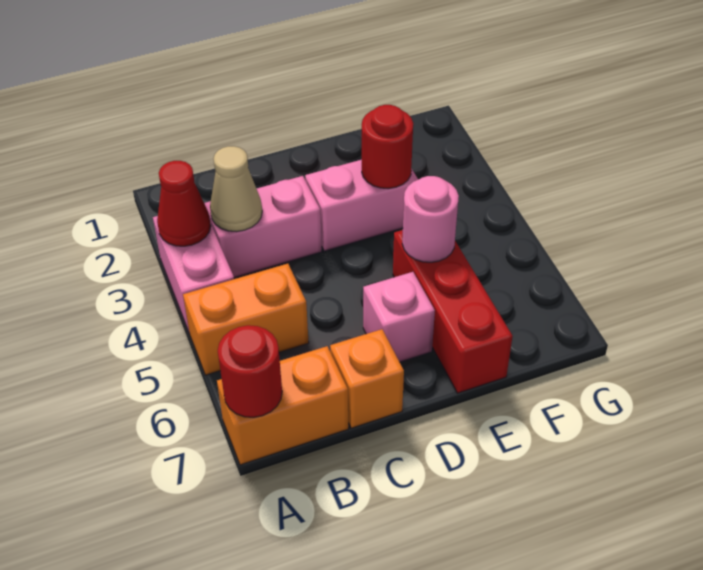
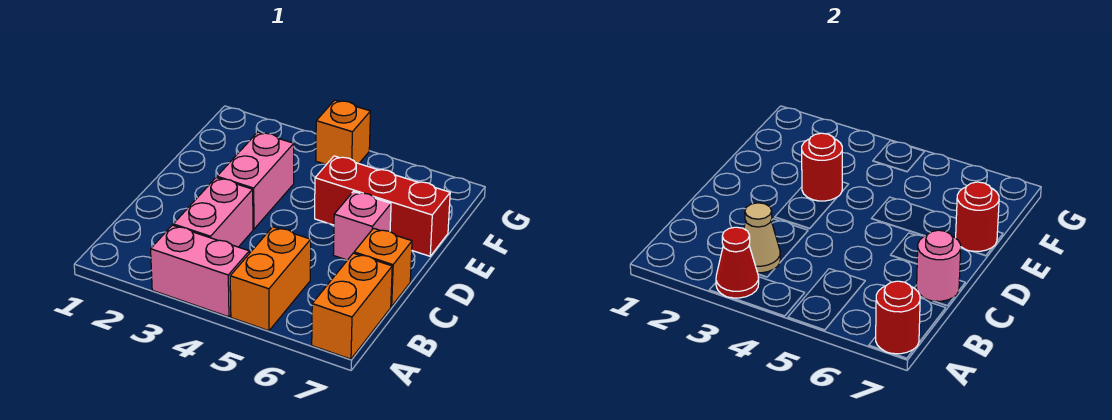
pink 1x1 round brick [402,176,459,262] -> pink 1x1 round brick moved to [917,230,961,301]
none -> red 1x1 round brick [956,182,999,251]
none -> orange 1x1 brick [316,100,371,165]

